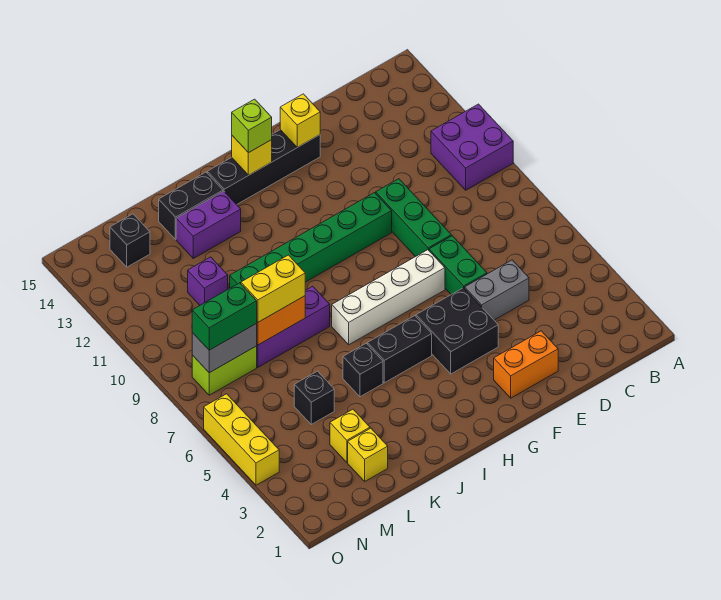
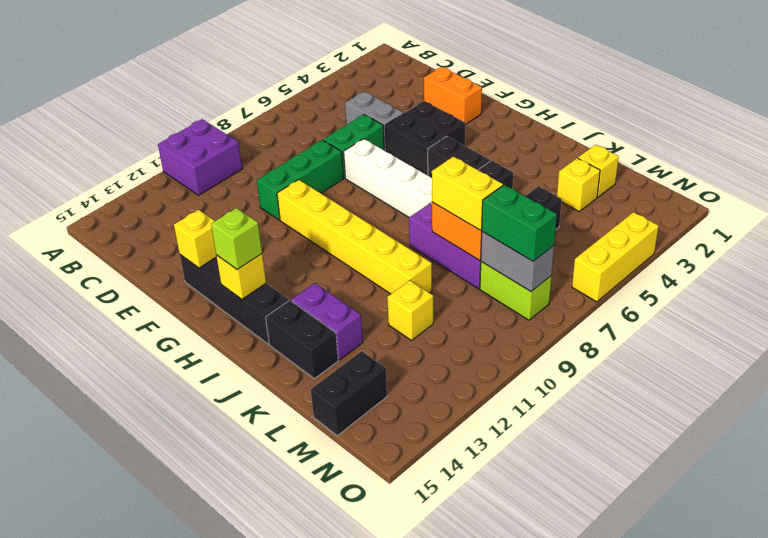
green 1x6 brick [230,193,392,288] -> yellow 1x6 brick [277,180,432,294]
purple 1x1 brick [188,257,228,305] -> yellow 1x1 brick [387,281,433,340]
black 1x1 brick [110,214,150,267] -> black 1x2 brick [311,351,387,436]

